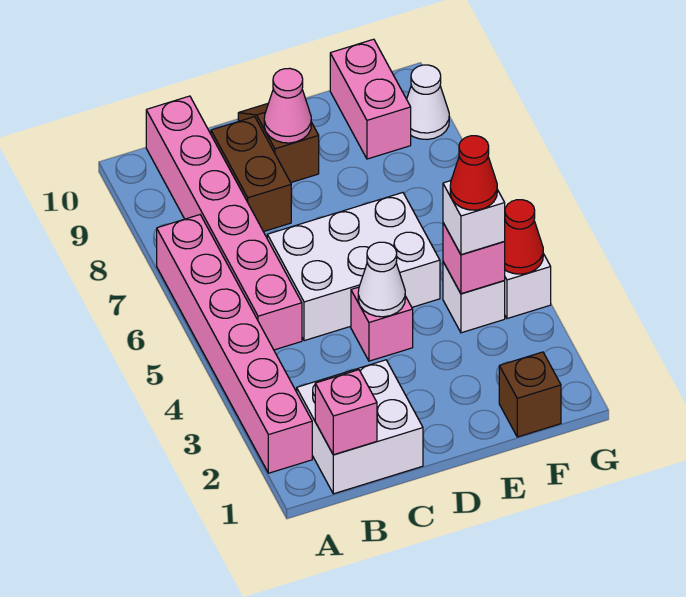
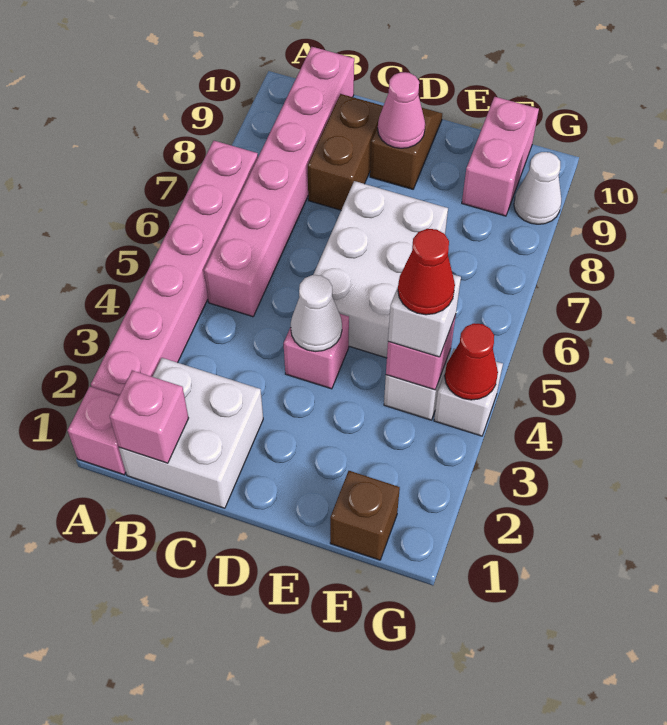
none -> pink 1x1 brick [68,387,126,475]
white 2x3 brick [267,193,440,341] -> white 2x3 brick turned to [313,181,448,358]

